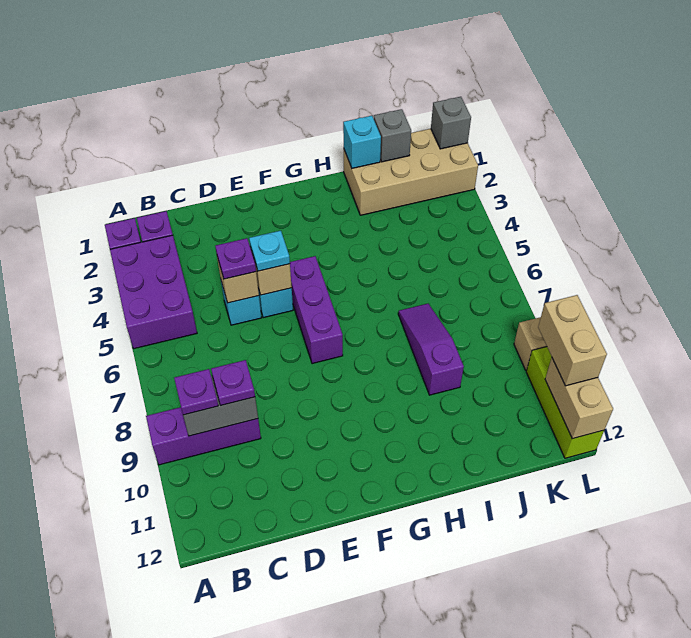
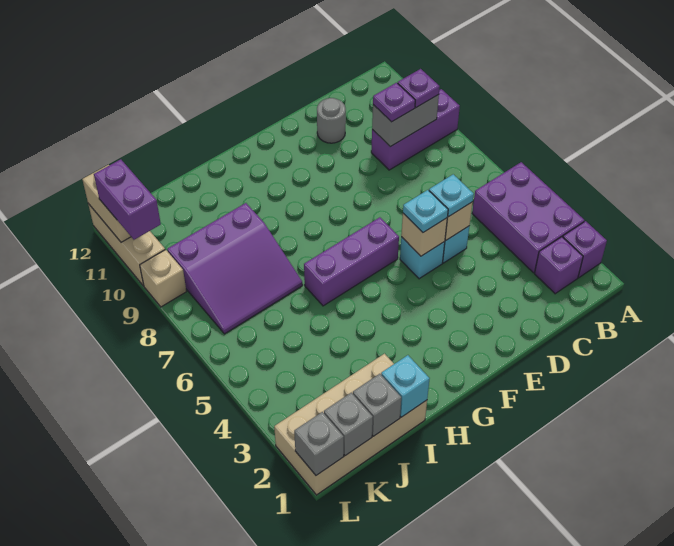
purple 1x1 plate [215,238,256,279] -> cyan 1x1 plate [429,174,474,217]
none -> grey 1x1 round brick [317,98,346,143]
purple 1x3 brick [290,256,343,364] -> purple 1x3 brick turned to [304,217,399,306]
purple 1x3 slope [398,304,464,395] -> purple 3x3 slope [167,203,303,334]
none -> grey 1x1 brick [324,393,373,456]
lime 1x3 brick [526,347,604,458] -> tan 1x3 brick [88,204,165,286]
tan 1x2 brick [538,295,607,386] -> purple 1x2 brick [94,159,161,240]

